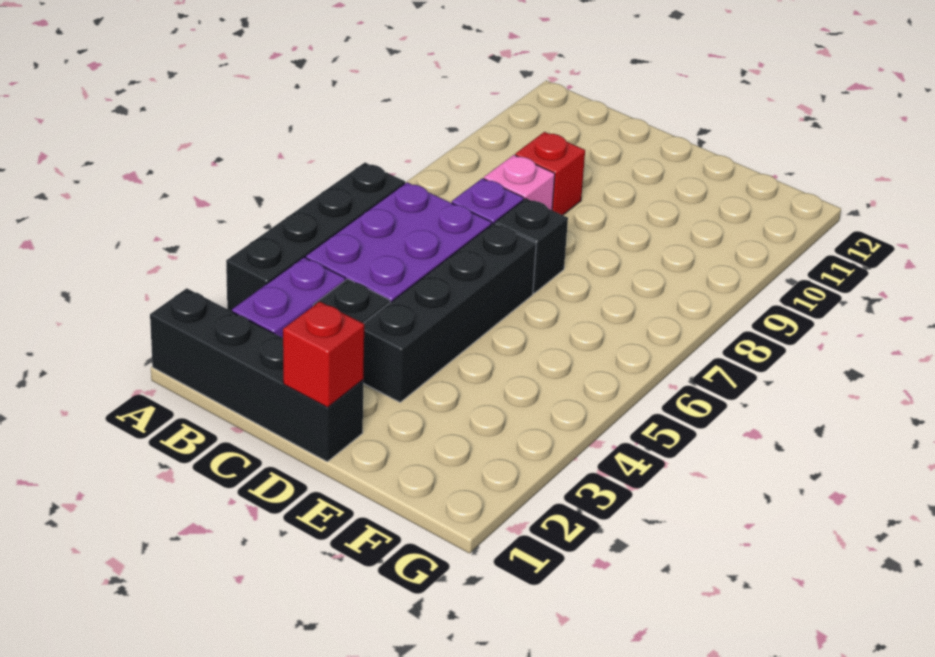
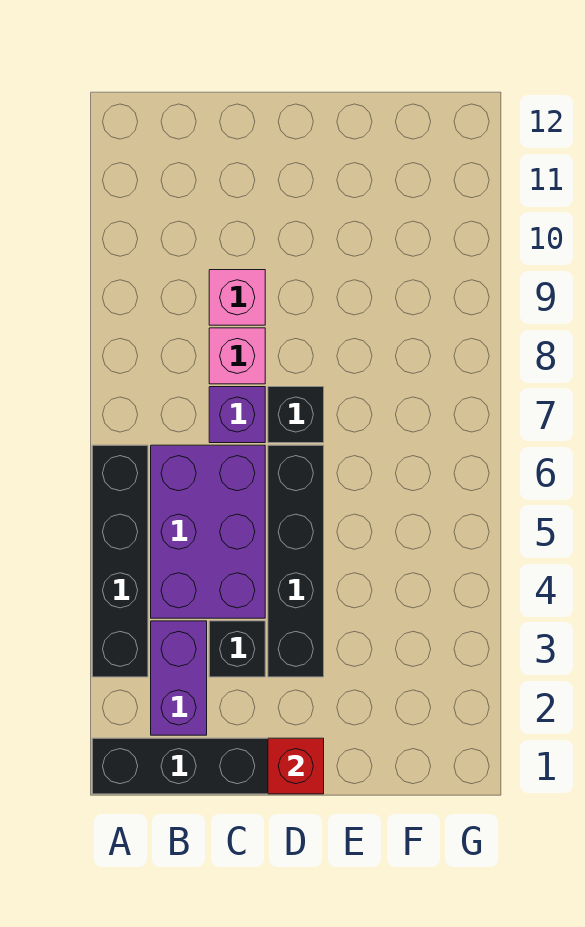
red 1x1 brick [515,132,585,215] -> pink 1x1 brick [209,270,265,325]

